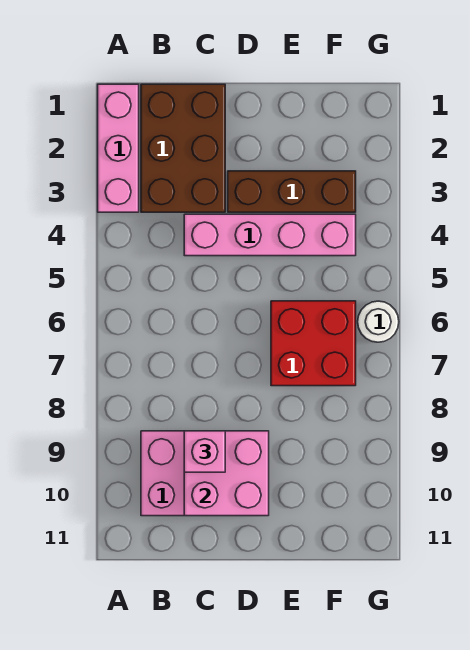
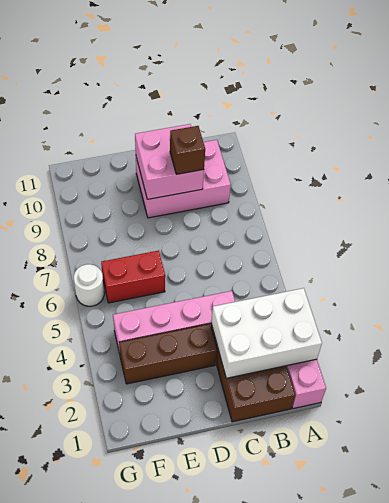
none -> white 2x3 brick [211,288,322,378]
pink 1x1 brick [184,431,225,472] -> brown 1x1 brick [170,126,205,174]
red 2x2 brick [271,301,356,386] -> red 1x2 brick [101,251,165,303]

